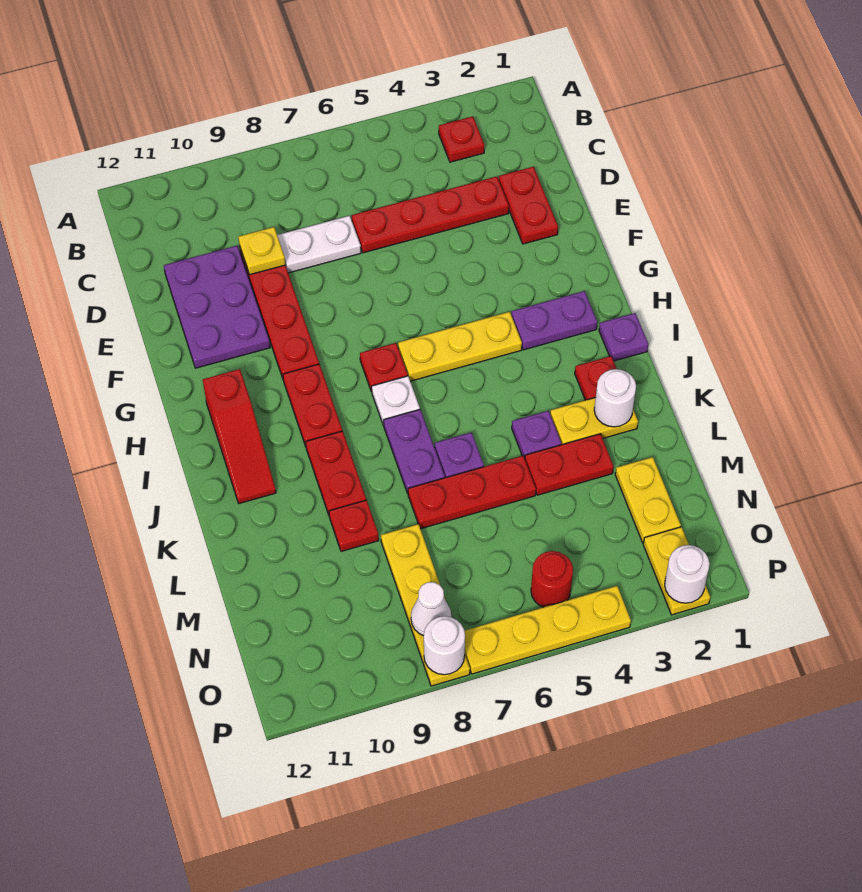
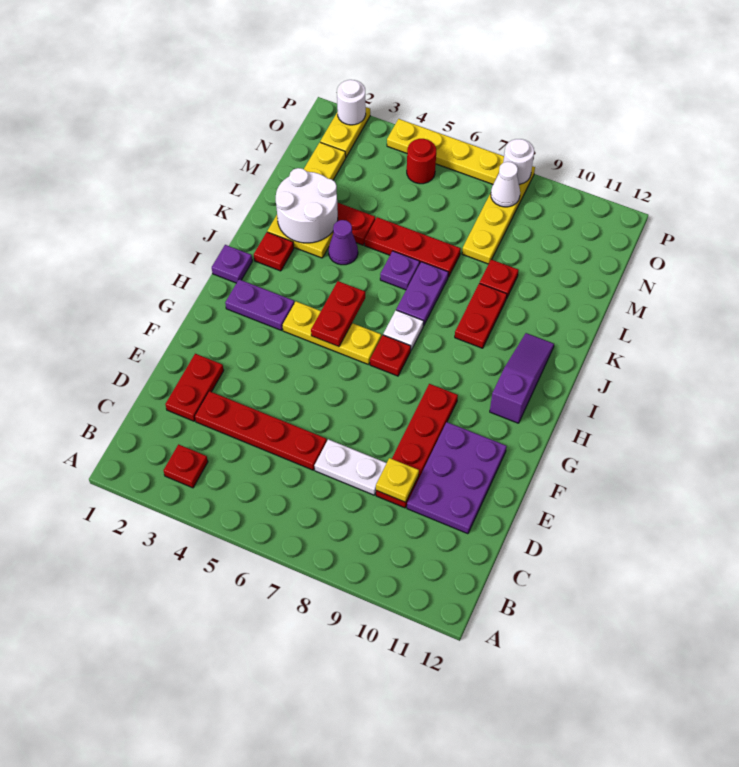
red 1x2 plate [283,364,342,446] -> red 1x2 plate moved to [311,281,365,347]
red 1x3 slope [203,369,276,503] -> purple 1x3 slope [490,333,554,423]
white 1x1 round brick [594,369,636,427] -> white 2x2 round brick [276,168,338,243]
purple 1x1 plate [512,411,561,459] -> purple 1x1 cone [329,220,358,265]

